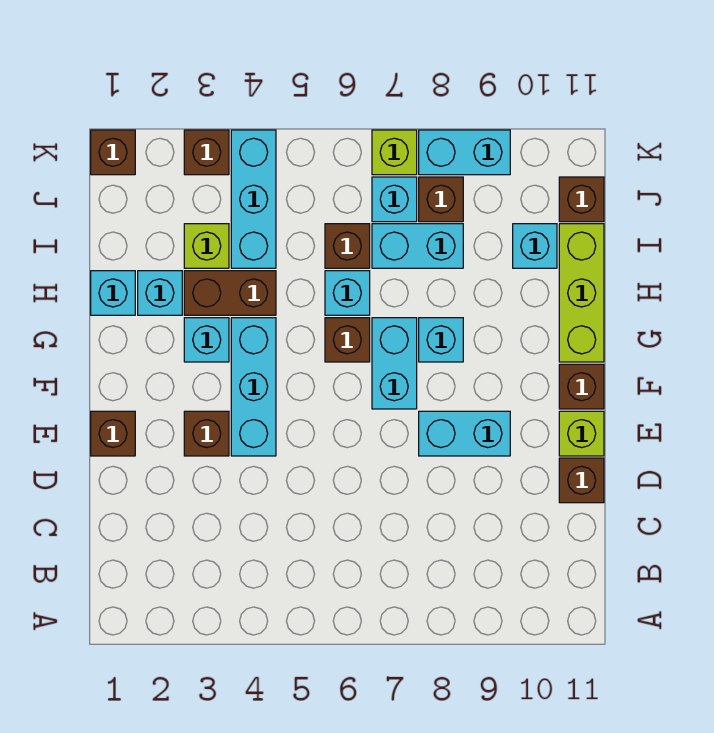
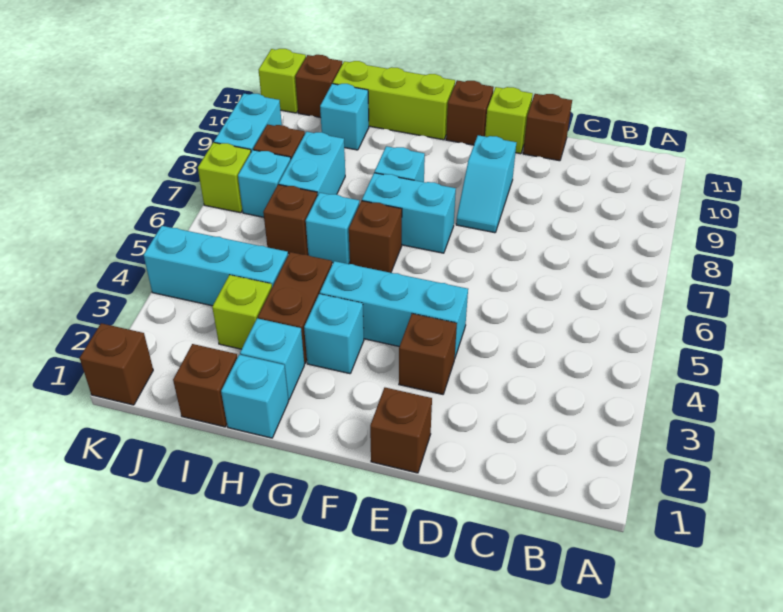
cyan 1x2 brick [419,411,510,456] -> cyan 1x2 slope [456,135,516,233]
brown 1x1 brick [184,130,229,175] -> brown 1x1 brick moved to [173,344,237,427]
none -> lime 1x1 brick [259,49,306,113]

